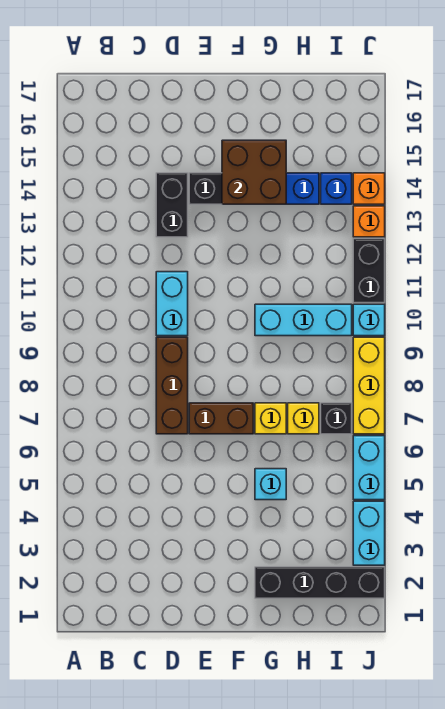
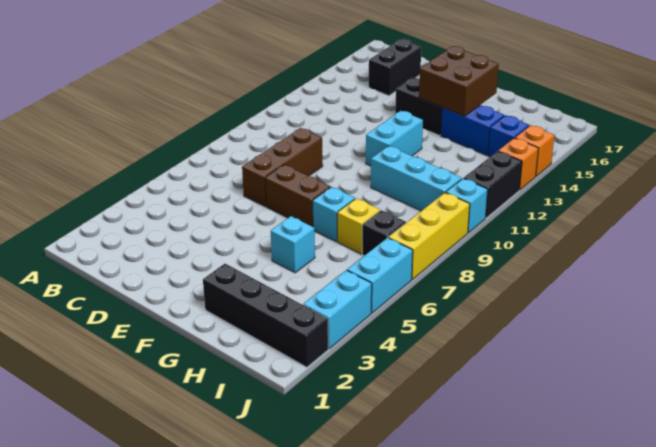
cyan 1x2 brick [156,272,188,336] -> cyan 1x2 brick moved to [366,111,423,166]
black 1x2 brick [156,173,188,237] -> black 1x2 brick moved to [369,39,421,96]
yellow 1x1 brick [255,403,286,434] -> cyan 1x1 brick [313,187,355,241]

